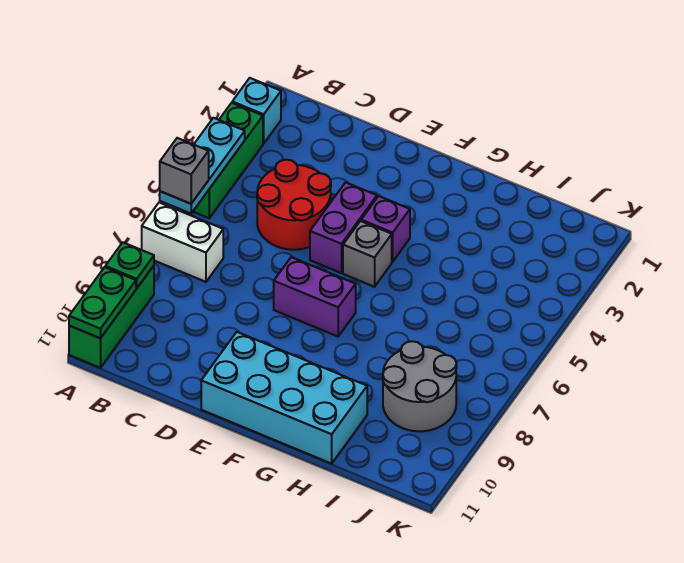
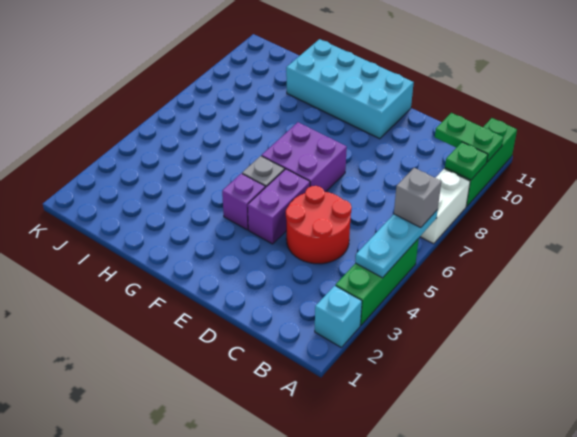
white 1x2 brick [142,203,223,282] -> white 1x2 brick turned to [420,169,470,244]
green 1x2 plate [69,267,136,338] -> green 1x2 plate turned to [435,113,504,162]
purple 1x2 brick [274,257,356,336] -> purple 2x2 brick [262,122,347,192]
grey 2x2 round brick [383,341,457,431] -> none

